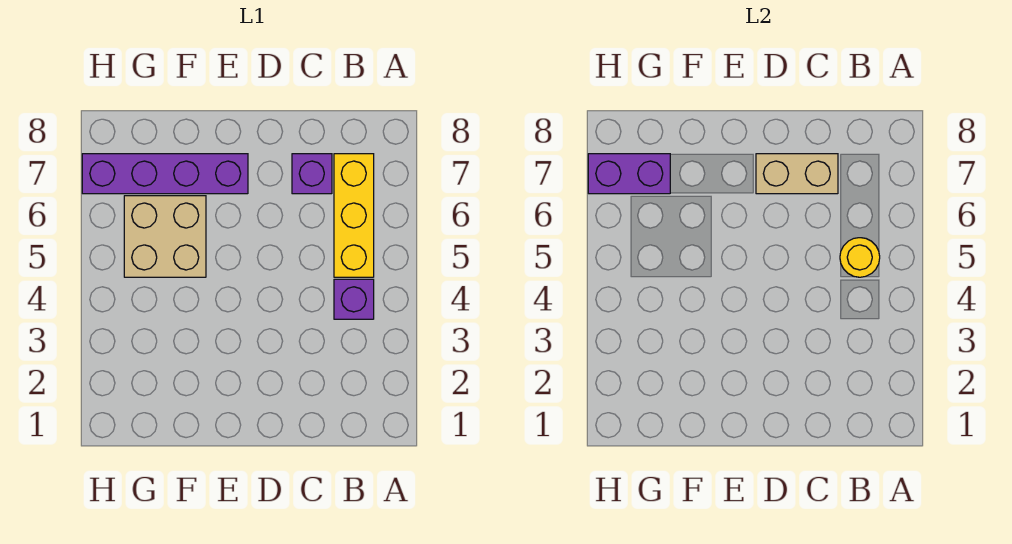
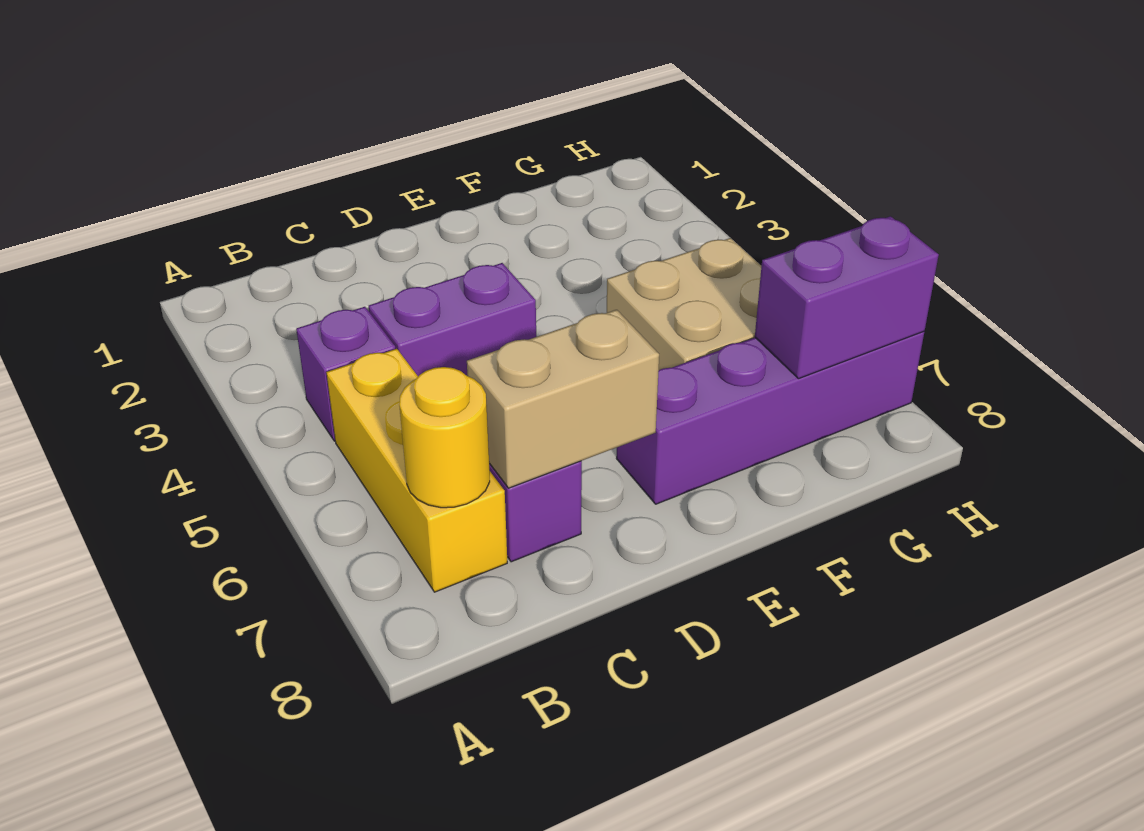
yellow 1x1 round brick [840,238,880,277] -> yellow 1x1 round brick moved to [399,367,490,508]
none -> purple 1x2 brick [369,263,536,376]

